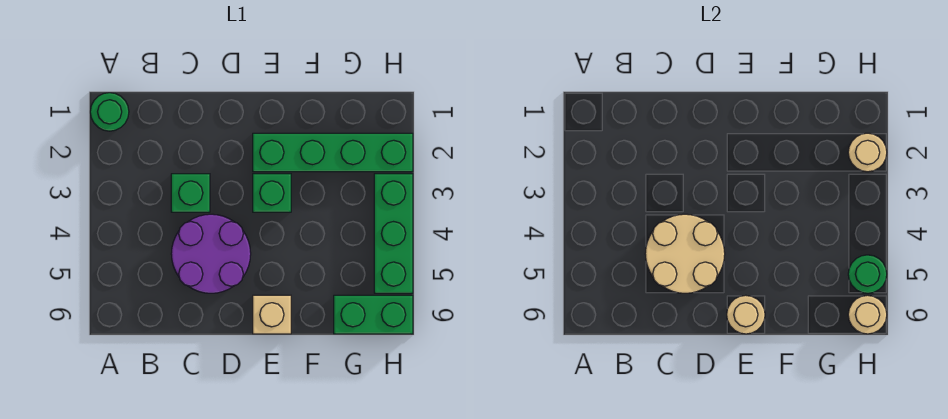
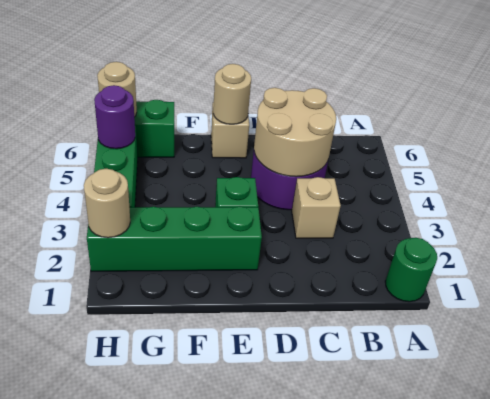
green 1x1 brick [171,174,210,212] -> tan 1x1 brick [292,177,341,238]
green 1x1 round brick [848,255,887,293] -> purple 1x1 round brick [94,85,135,149]

